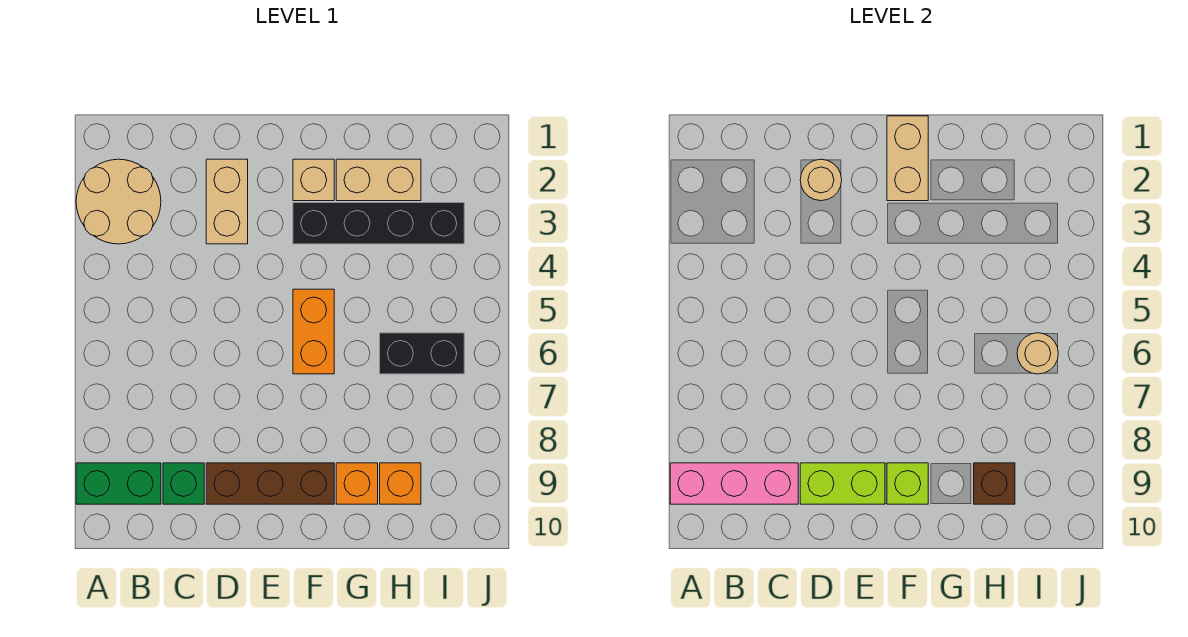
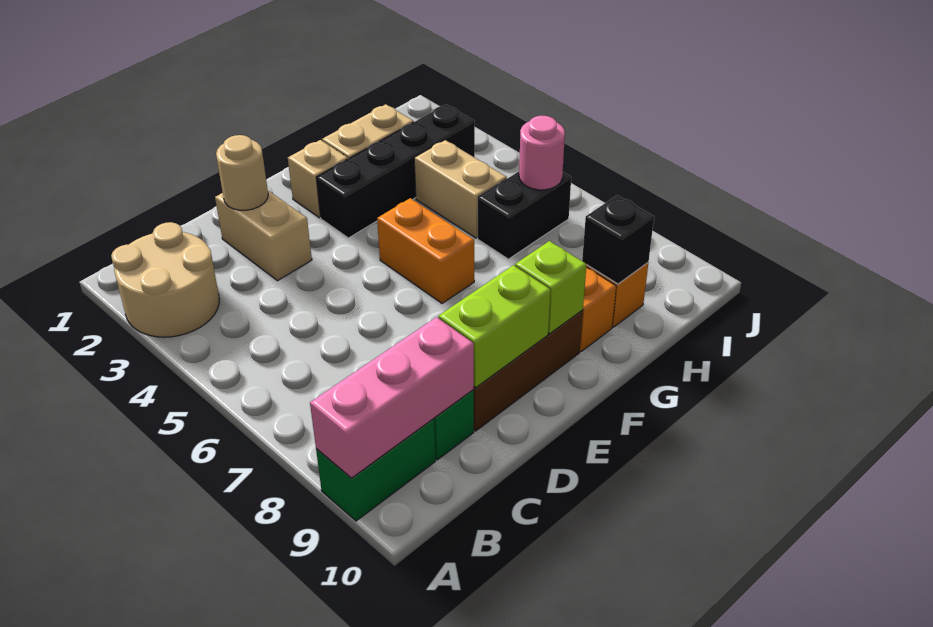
tan 1x2 brick [887,116,928,201] -> tan 1x2 brick moved to [414,140,507,238]
brown 1x1 brick [974,463,1015,504] -> black 1x1 brick [582,195,654,284]
tan 1x1 round brick [1017,333,1058,374] -> pink 1x1 round brick [519,116,565,190]

